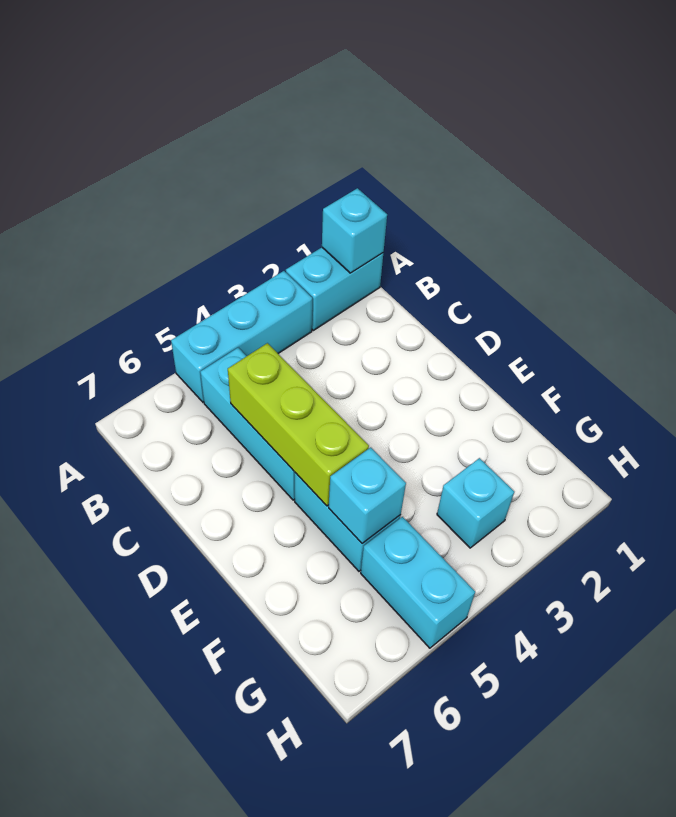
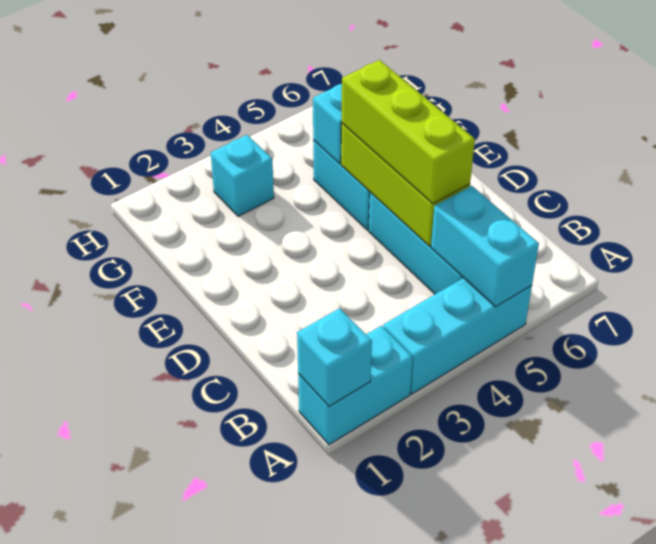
none -> lime 1x3 brick [342,60,475,204]
cyan 1x2 brick [361,517,475,648] -> cyan 1x2 brick moved to [431,186,539,307]

